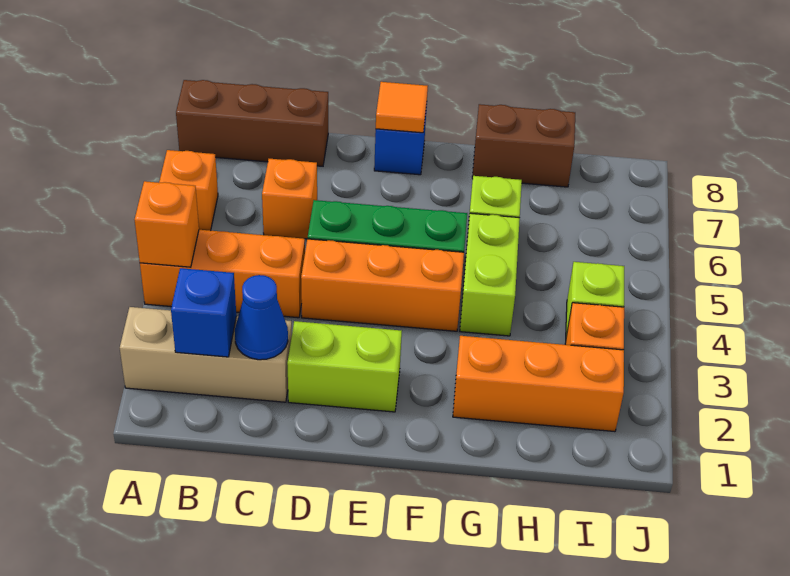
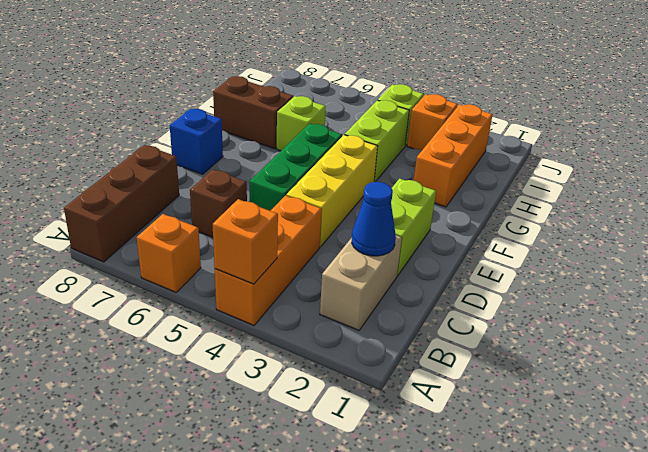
tan 1x3 brick [120,307,292,402] -> tan 1x2 brick [320,235,402,330]
blue 1x1 brick [171,268,236,357] -> none
orange 1x1 brick [262,159,317,239] -> brown 1x1 brick [190,169,247,237]
orange 1x3 brick [301,239,464,331] -> yellow 1x3 brick [286,135,378,247]
orange 1x1 tile [376,82,428,133] -> none
lime 1x2 brick [460,213,520,336] -> lime 1x2 brick turned to [345,100,409,182]
brown 1x2 brick [472,104,575,187] -> brown 1x2 brick turned to [213,76,293,149]

